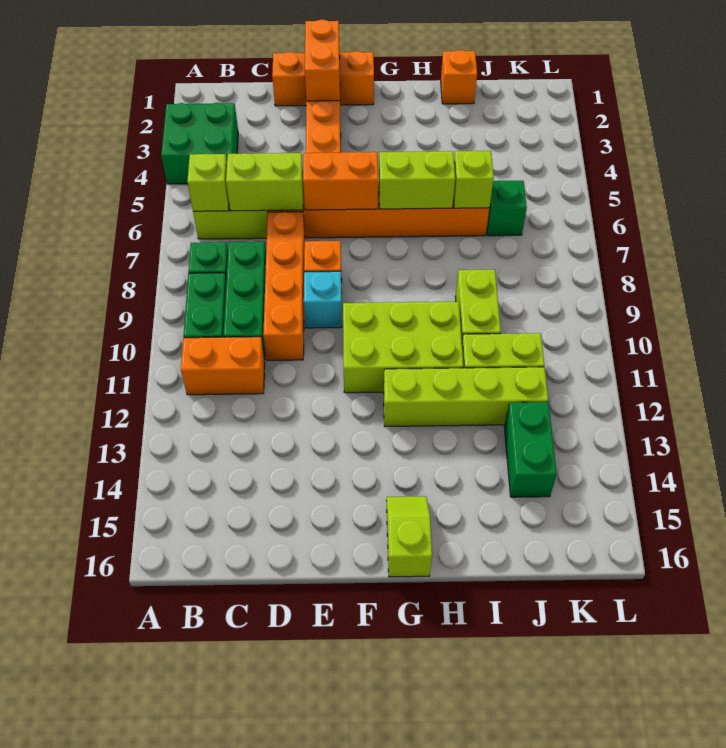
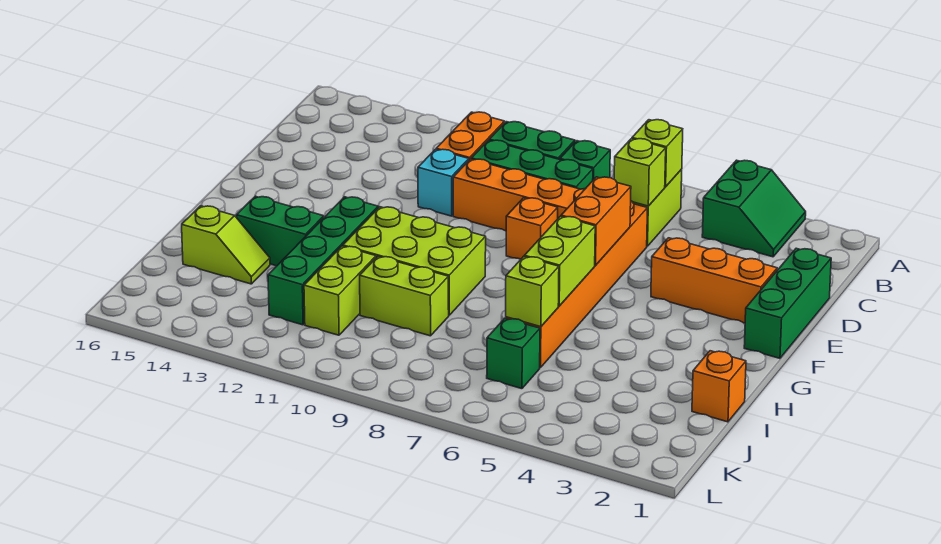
green 2x2 brick [161,103,238,184] -> green 2x2 slope [702,160,806,257]
lime 1x2 brick [226,153,304,211] -> lime 1x1 brick [614,139,666,206]
orange 1x3 brick [272,51,374,106] -> green 1x3 brick [744,248,831,358]
orange 1x2 brick [305,20,340,101] -> none
cyan 1x1 brick [304,271,342,328] -> cyan 1x1 brick moved to [418,149,469,216]
lime 2x3 brick [343,302,463,393] -> lime 2x3 brick turned to [343,207,486,315]
lime 1x4 brick [384,367,548,427] -> green 1x4 brick [268,197,378,325]
lime 1x2 slope [387,496,432,577] -> lime 1x2 slope moved to [182,206,270,284]
green 1x2 brick [504,402,557,497] -> green 1x2 brick moved to [236,196,324,266]

